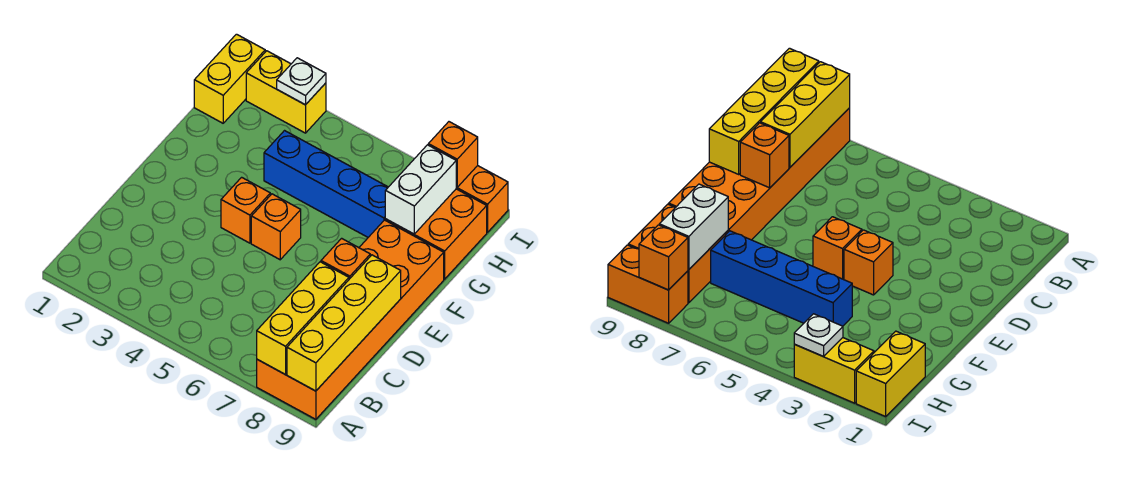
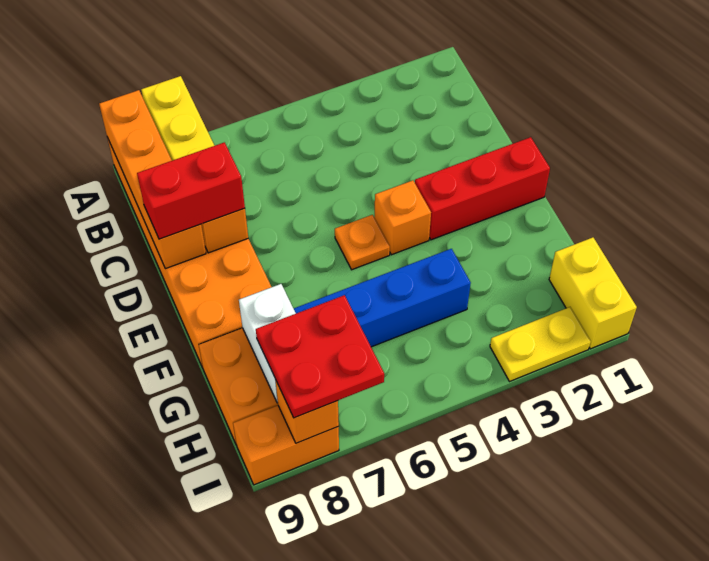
yellow 1x4 brick [287,255,401,391] -> orange 1x4 brick [99,90,206,269]
none -> red 1x2 brick [137,142,245,239]
none -> red 1x3 brick [415,137,550,240]
orange 1x1 brick [251,194,301,260] -> orange 1x1 plate [335,215,390,270]
none -> red 2x2 plate [256,295,384,418]
yellow 1x2 brick [246,51,326,133] -> yellow 1x2 plate [490,307,591,381]
white 1x1 plate [277,58,326,105] -> none

